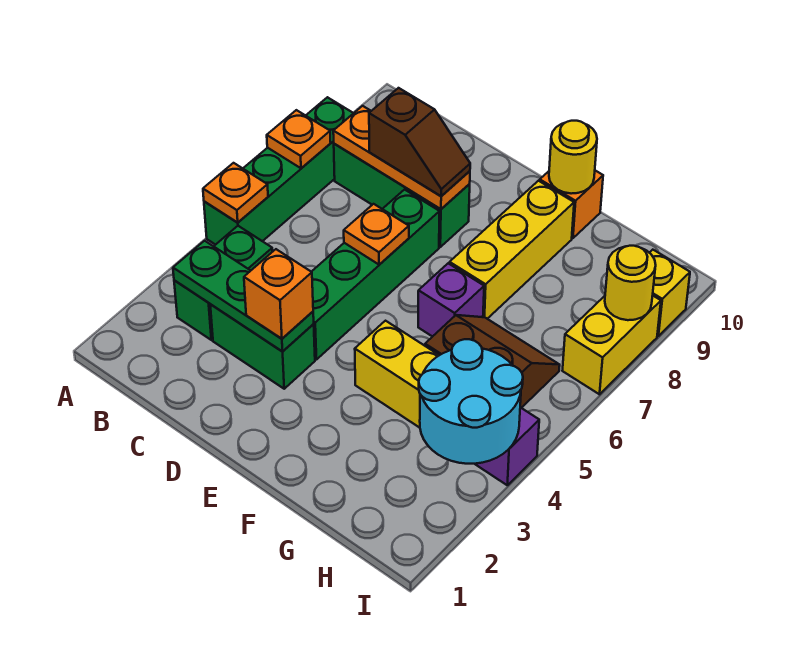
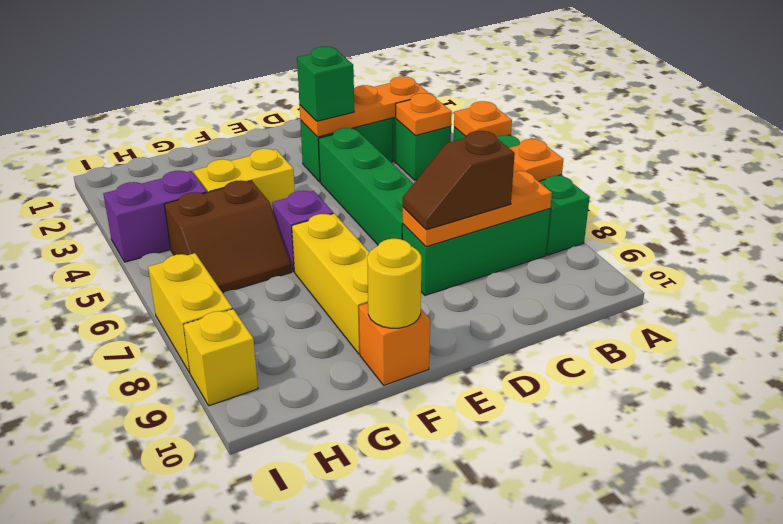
green 1x3 plate [173,241,314,352] -> orange 1x3 plate [300,76,430,137]
orange 1x1 brick [244,249,313,339] -> green 1x1 brick [297,46,354,121]
orange 1x1 plate [344,204,409,265] -> orange 1x1 plate moved to [396,93,452,136]
cyan 2x2 round brick [419,339,523,464] -> none
yellow 1x1 round brick [605,246,656,320] -> none

